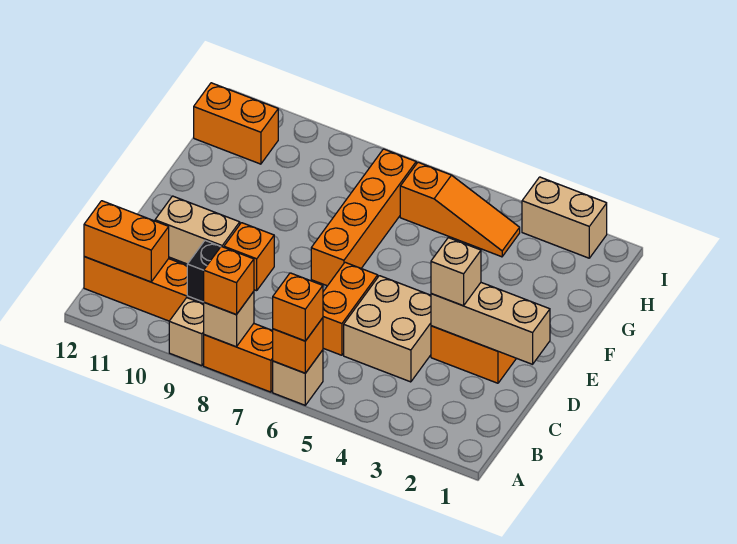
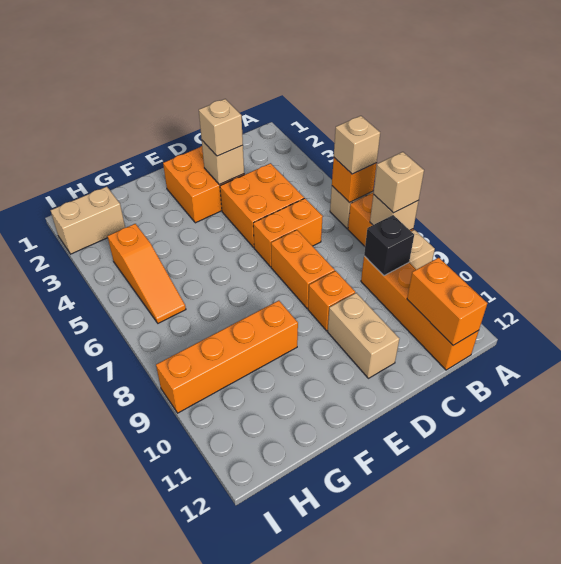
orange 1x1 brick [273,273,323,341] -> tan 1x1 brick [334,116,380,174]
orange 1x1 brick [204,246,254,315] -> tan 1x1 brick [373,152,424,213]
tan 2x2 brick [344,276,431,382] -> orange 2x2 brick [220,163,304,248]
tan 1x3 brick [431,283,550,364] -> tan 1x1 brick [202,141,244,184]
orange 1x4 brick [311,149,416,286] -> orange 1x4 brick moved to [156,301,298,413]
orange 1x3 slope [400,162,520,257] -> orange 1x3 slope turned to [108,224,186,323]
orange 1x2 brick [194,83,278,164] -> orange 1x2 brick moved to [271,230,335,309]
tan 1x2 brick [522,177,607,258] -> tan 1x2 brick turned to [51,187,125,254]

